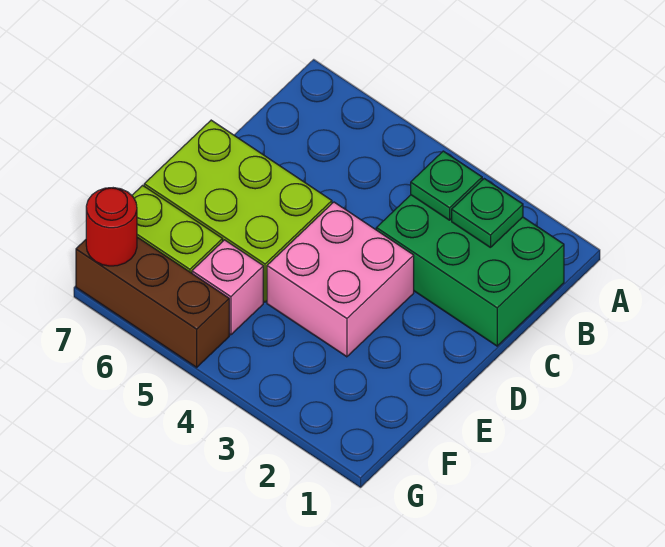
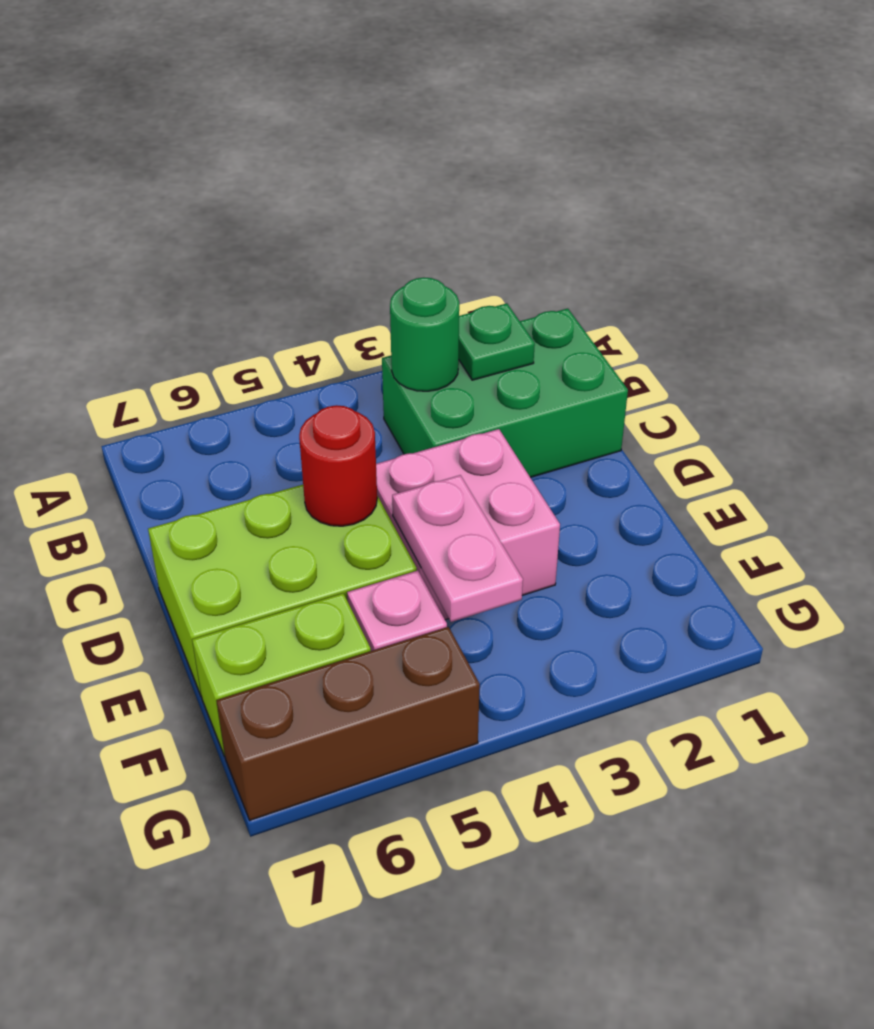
green 1x1 plate [411,151,482,220] -> green 1x1 round brick [390,277,459,391]
none -> pink 1x2 plate [392,475,523,622]
red 1x1 round brick [86,188,137,266] -> red 1x1 round brick moved to [299,405,377,526]

